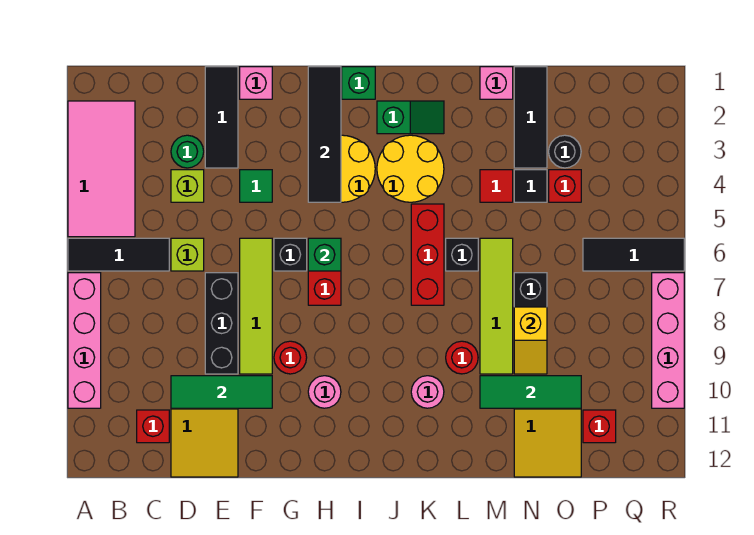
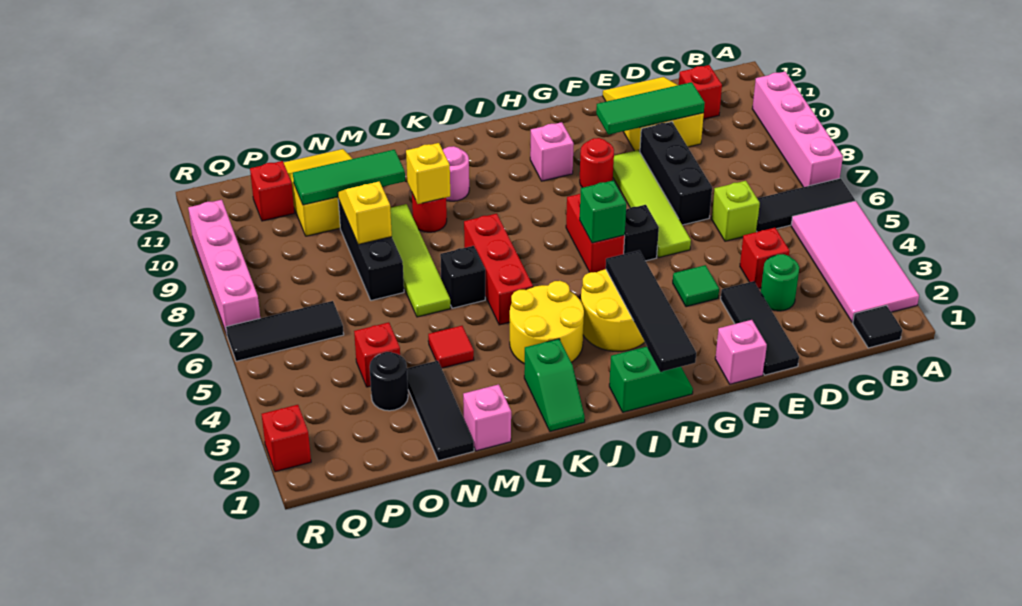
lime 1x1 brick [171,170,204,202] -> red 1x1 brick [740,228,790,288]
pink 1x1 round brick [308,376,341,408] -> pink 1x1 brick [530,122,574,181]
green 1x2 slope [377,101,444,134] -> green 1x2 slope turned to [524,339,585,431]
none -> yellow 1x1 brick [406,143,450,204]
black 1x1 tile [514,170,547,202] -> black 1x1 tile moved to [853,305,902,348]
none -> red 1x1 brick [262,405,311,472]

